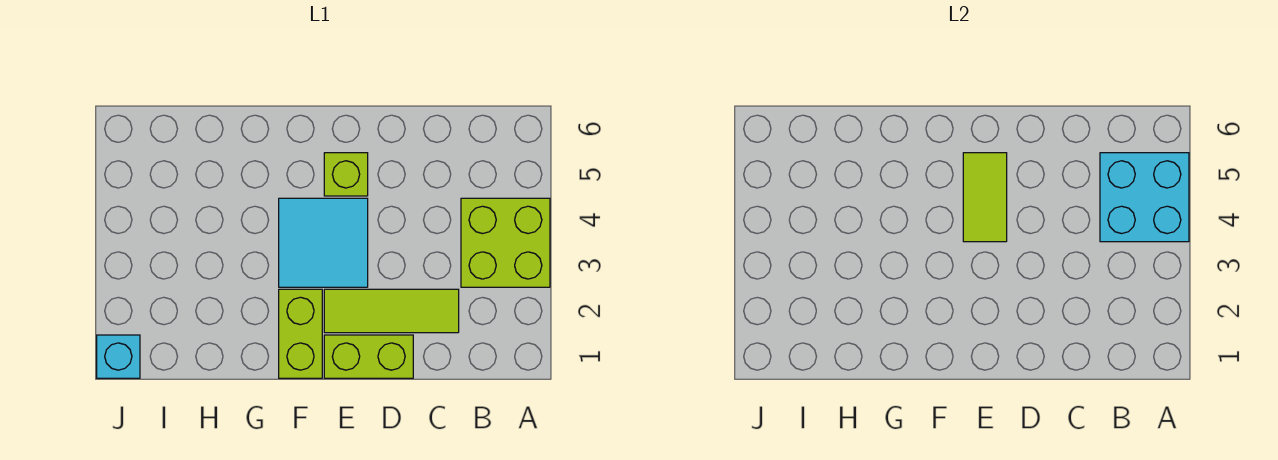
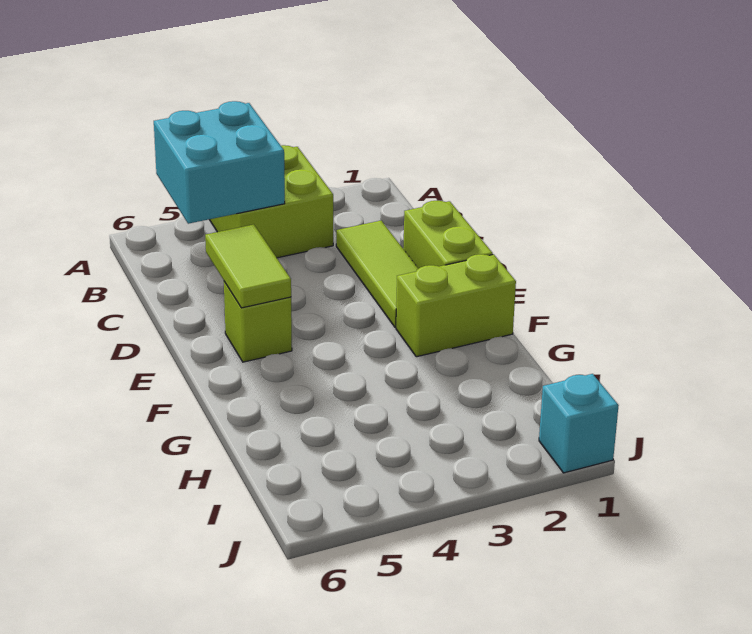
cyan 2x2 tile [279,198,368,287] -> none
lime 1x2 tile [963,153,1007,242] -> lime 1x2 tile turned to [205,224,291,308]

